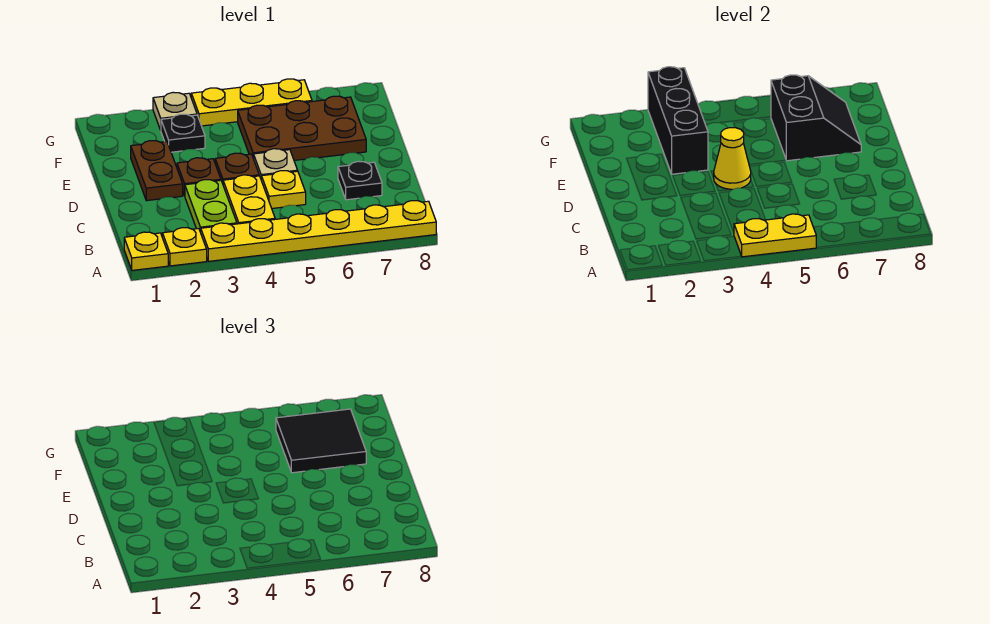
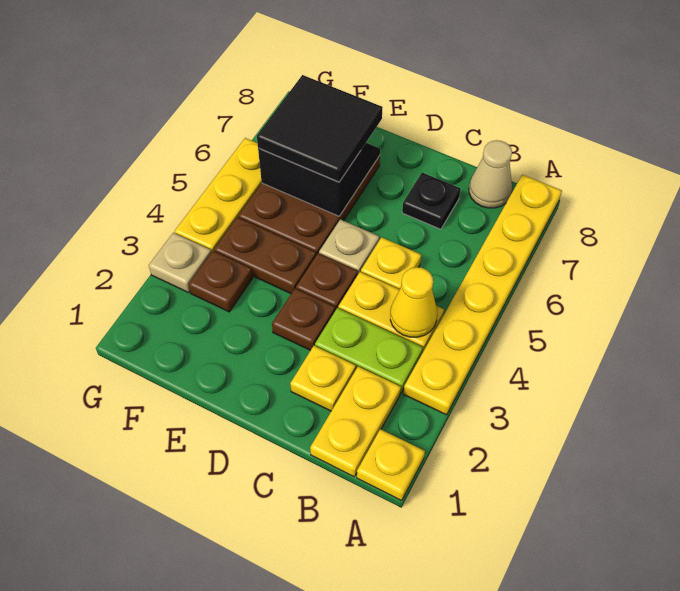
yellow 1x1 plate [162,228,207,266] -> yellow 1x1 plate moved to [290,346,356,411]
yellow 1x2 plate [734,214,817,257] -> yellow 1x2 plate moved to [310,367,401,477]
none -> tan 1x1 cone [469,140,512,208]
brown 1x2 plate [131,141,183,201] -> brown 1x2 plate moved to [214,217,316,293]
yellow 1x1 cone [713,128,751,189] -> yellow 1x1 cone moved to [390,267,437,337]
black 1x3 brick [648,67,708,174] -> none
black 1x1 plate [161,114,205,152] -> brown 1x1 plate [189,251,253,312]

